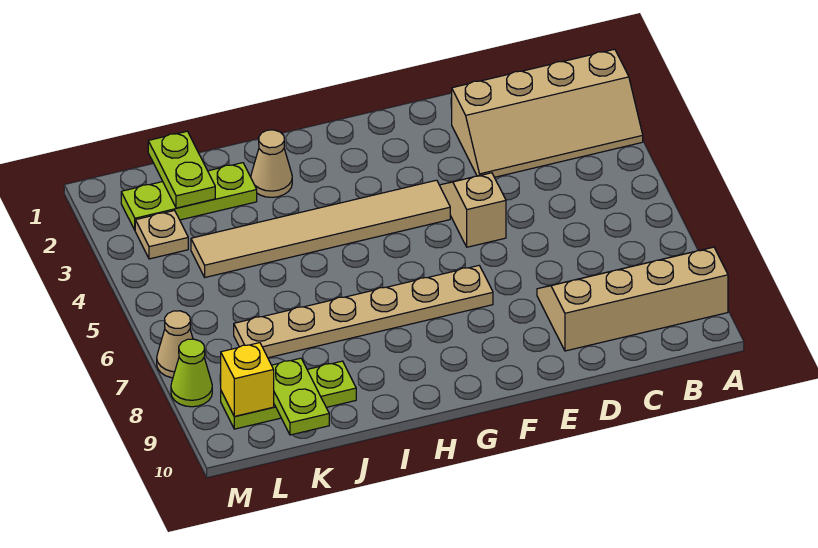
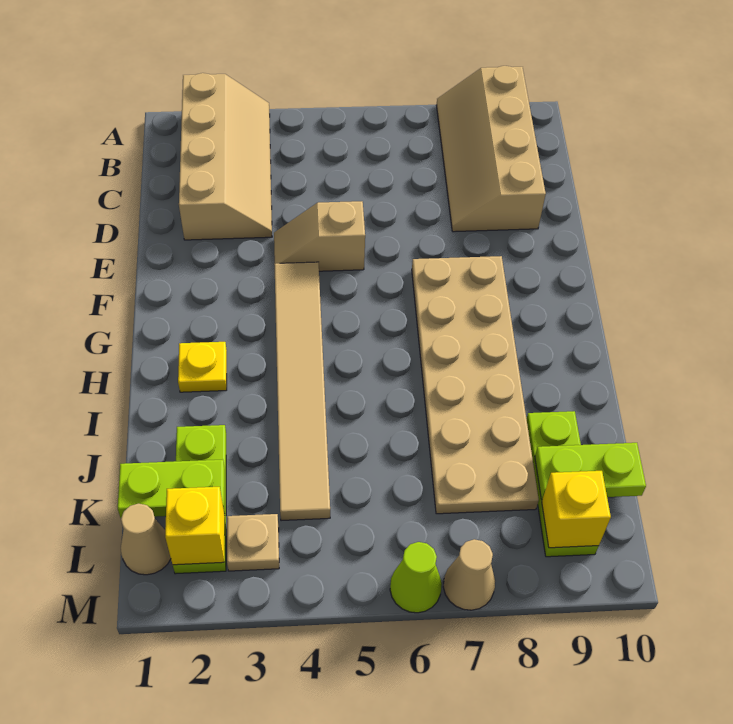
tan 1x6 plate [234,266,493,358] -> tan 2x6 plate [412,256,539,514]
none -> yellow 1x1 plate [178,342,227,392]
tan 1x1 cone [251,130,292,197] -> tan 1x1 cone moved to [121,504,171,575]
none -> yellow 1x1 brick [165,487,225,565]
lime 1x1 cone [171,339,212,407] -> lime 1x1 cone moved to [390,542,442,613]

